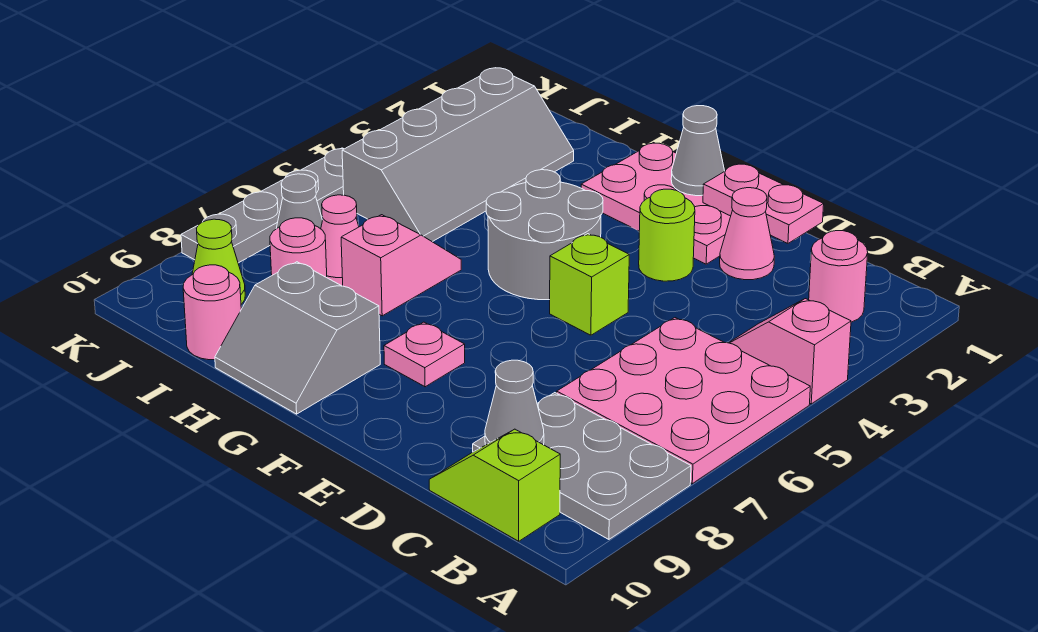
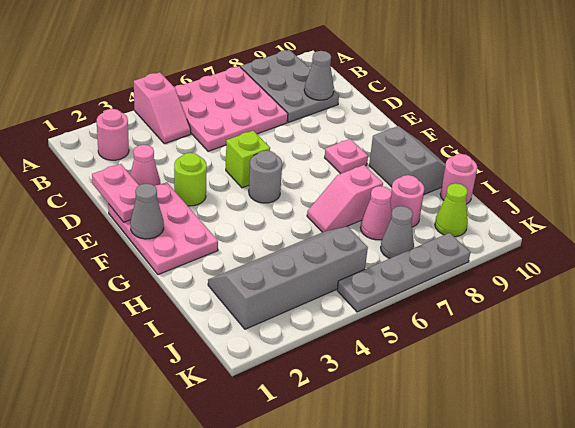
lime 1x2 slope [429,429,560,541] -> none
grey 2x2 round brick [486,170,603,300] -> grey 1x1 round brick [249,150,282,203]

